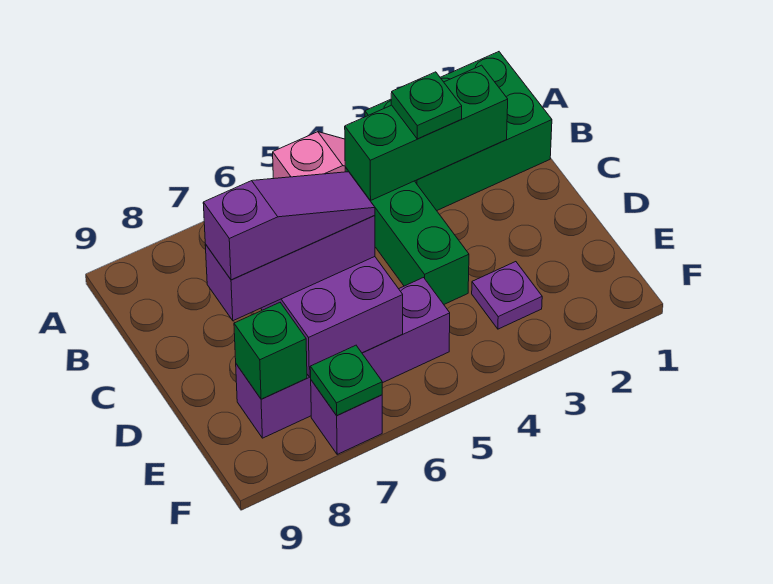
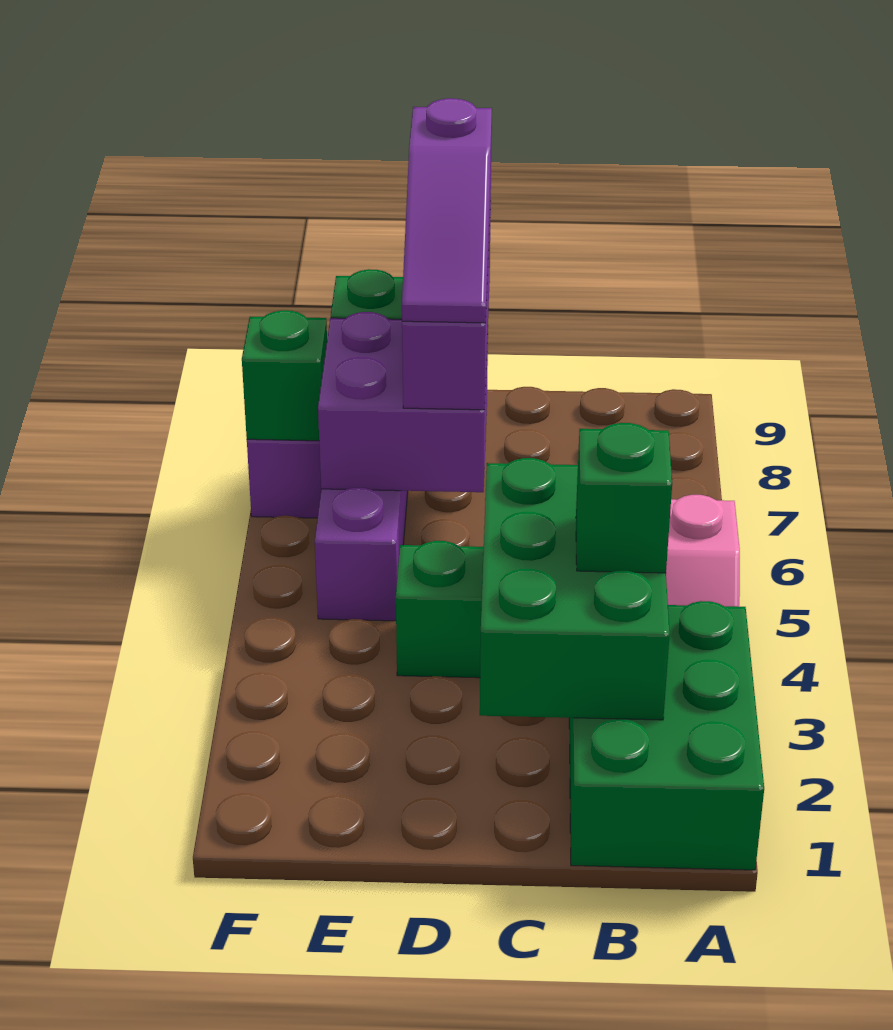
green 1x3 brick [345,65,508,201] -> green 2x3 brick [480,458,670,720]
green 1x1 plate [391,72,462,139] -> green 1x1 brick [576,423,672,573]
purple 1x1 plate [472,262,542,329] -> none
green 1x1 plate [310,345,382,415] -> green 1x1 brick [242,310,327,441]

